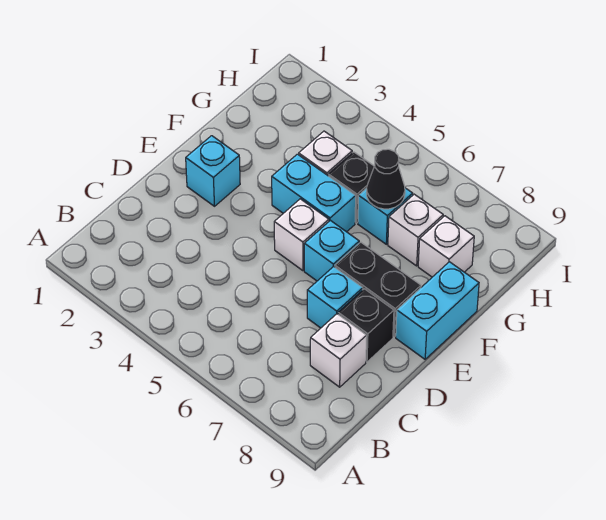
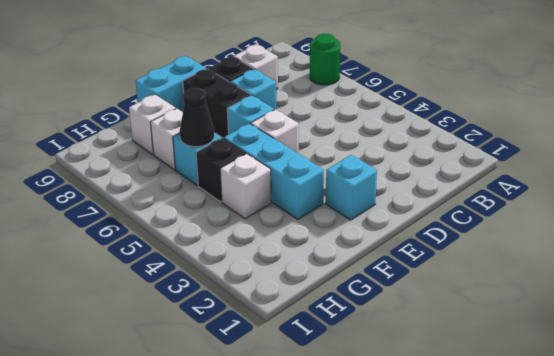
none -> green 1x1 round brick [310,34,340,85]
cyan 1x2 brick [272,154,356,232] -> cyan 1x3 brick [224,123,324,219]

